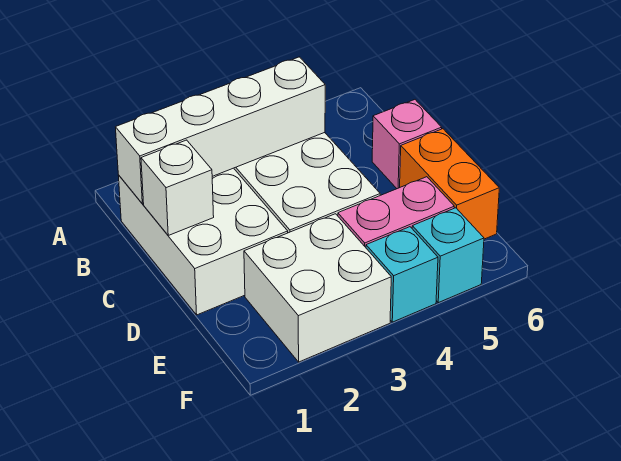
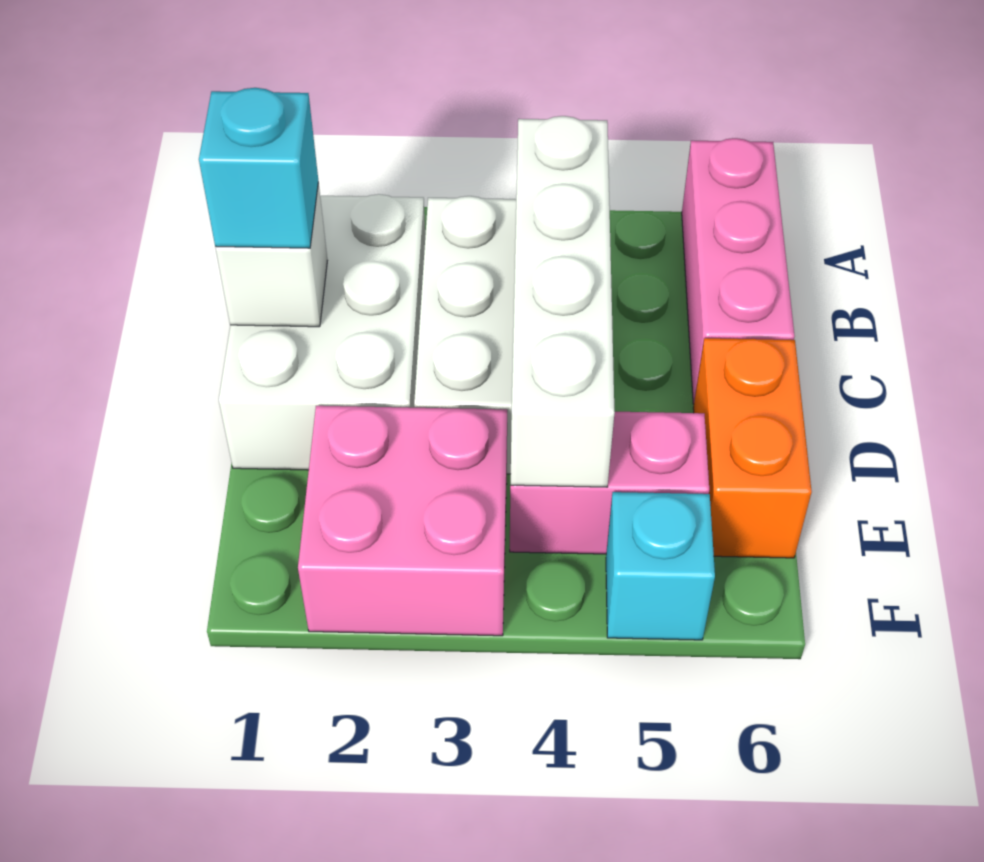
white 1x4 brick [115,57,325,204] -> white 1x4 brick turned to [511,116,615,487]
pink 1x1 brick [372,100,442,189] -> pink 1x3 brick [682,138,794,404]
white 2x2 brick [244,214,391,362] -> pink 2x2 brick [298,406,507,636]
cyan 1x1 brick [366,227,438,322] -> cyan 1x1 brick moved to [199,88,318,248]

